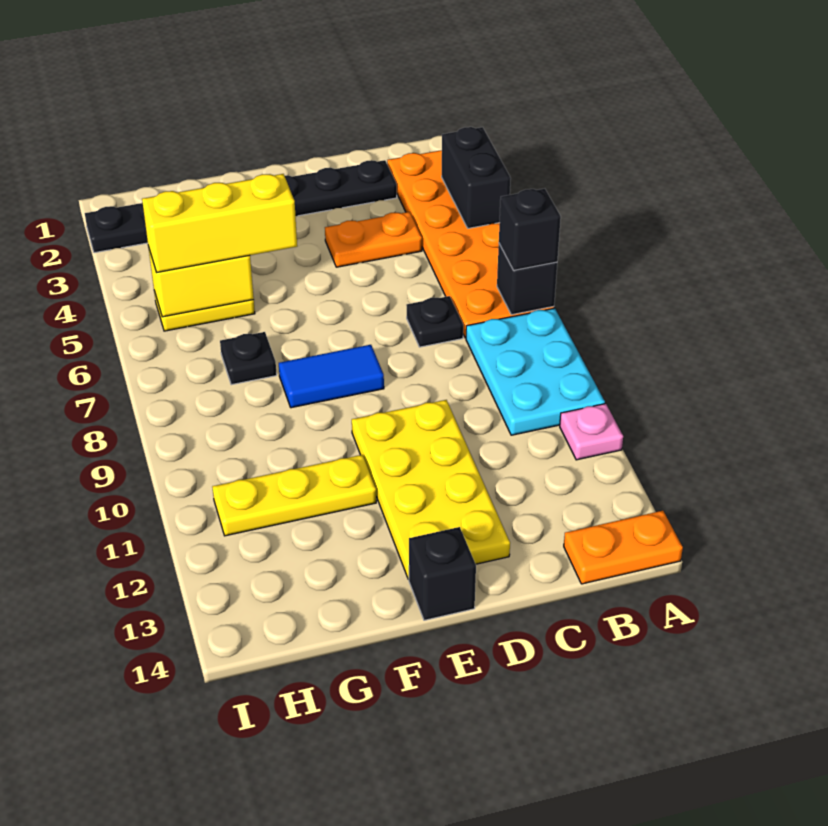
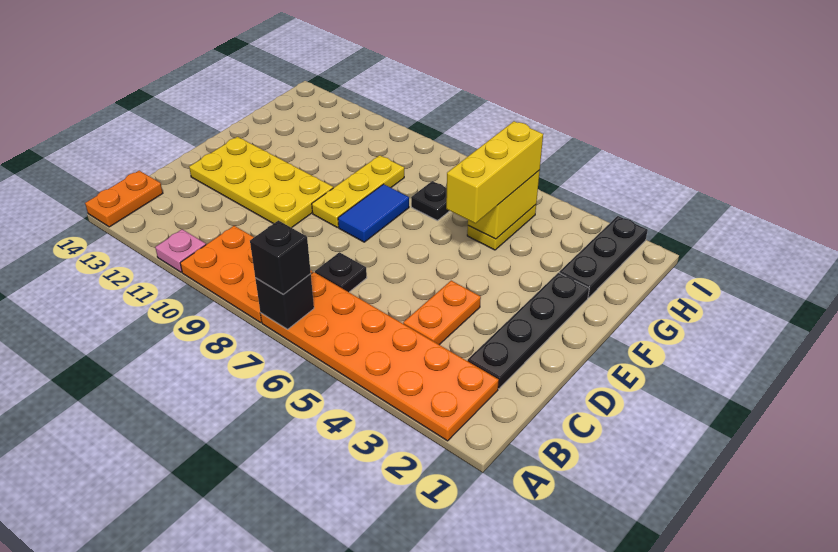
black 1x2 brick [442,127,511,228] -> none
cyan 2x3 plate [466,308,605,435] -> orange 2x3 plate [180,226,313,323]
black 1x1 brick [409,527,476,620] -> none
yellow 1x3 plate [212,455,376,536] -> yellow 1x3 plate moved to [312,155,404,227]

